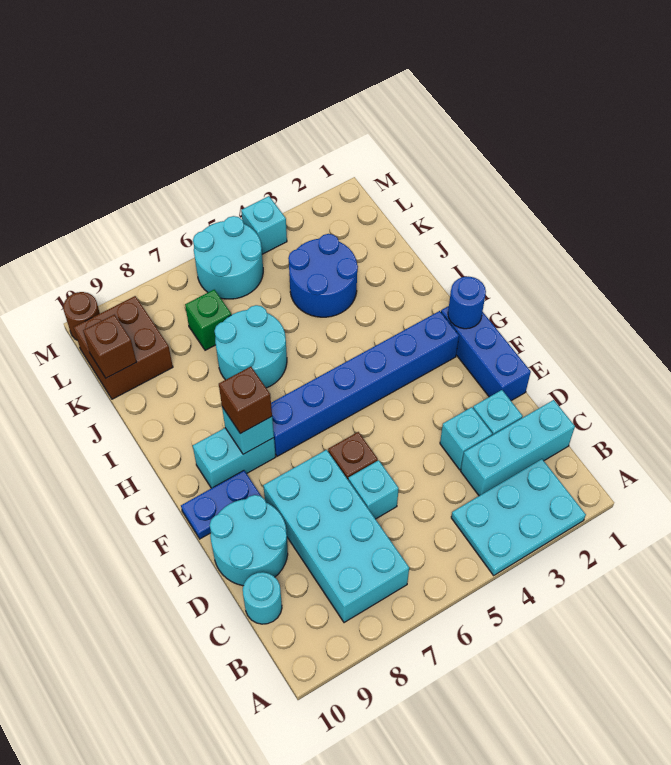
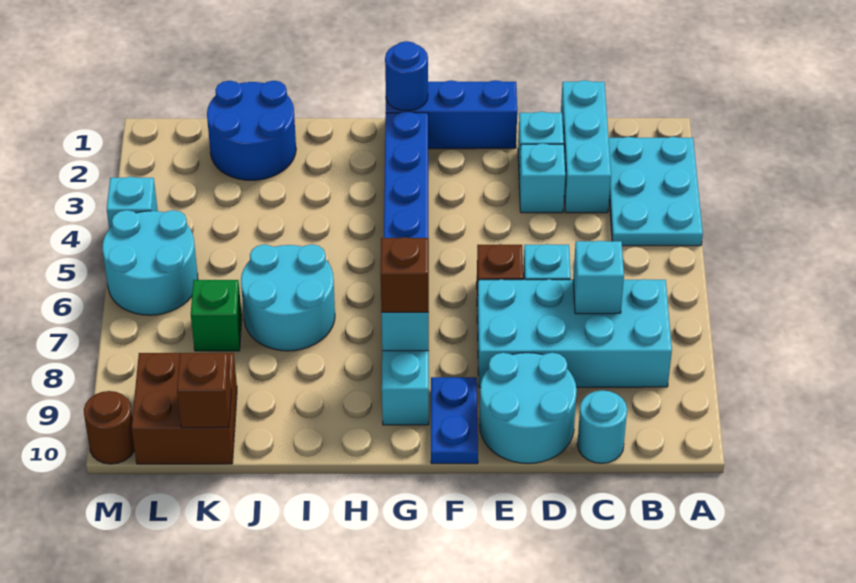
none -> cyan 1x1 brick [573,241,624,314]
blue 2x2 round brick [288,234,358,317] -> blue 2x2 round brick moved to [207,81,296,180]

